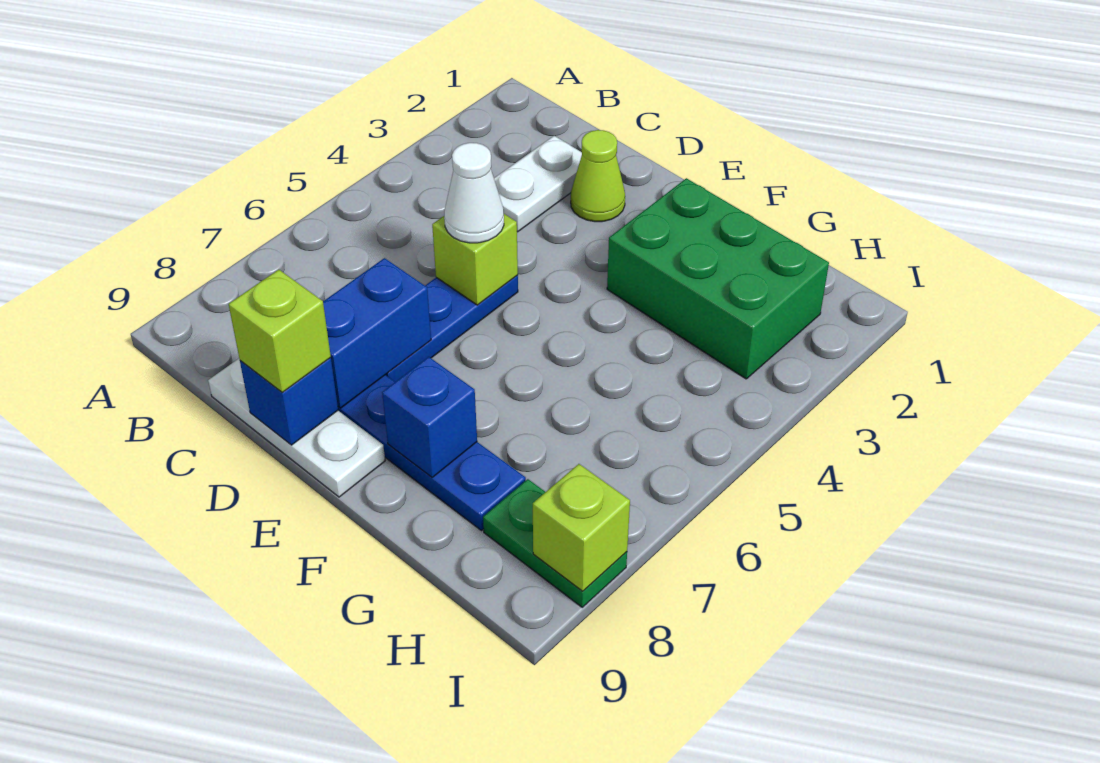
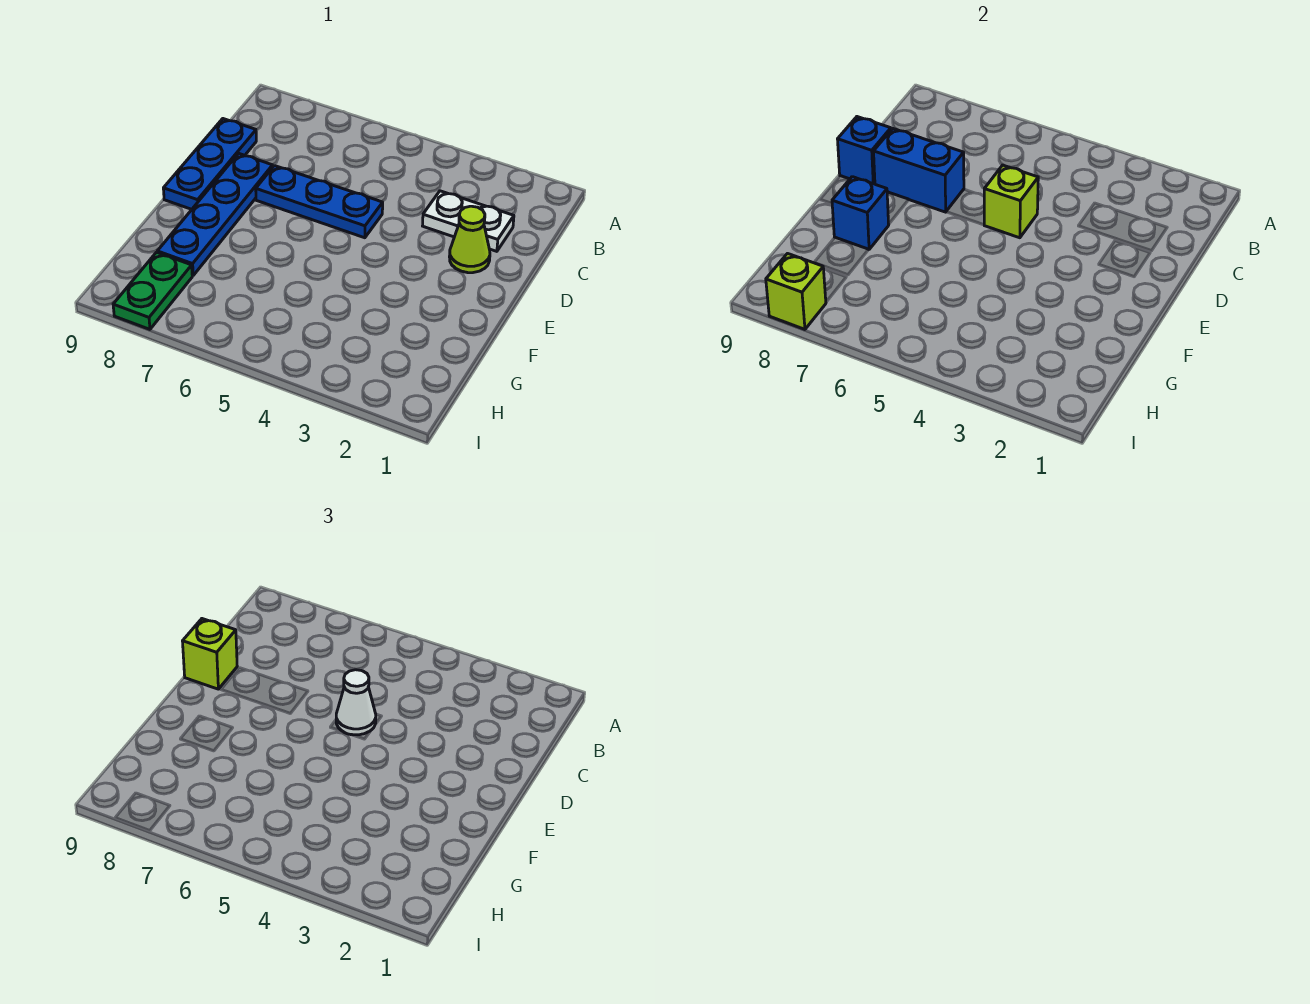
white 1x3 plate [208,359,385,497] -> blue 1x3 plate [163,119,256,209]
green 2x3 brick [607,178,829,379] -> none

